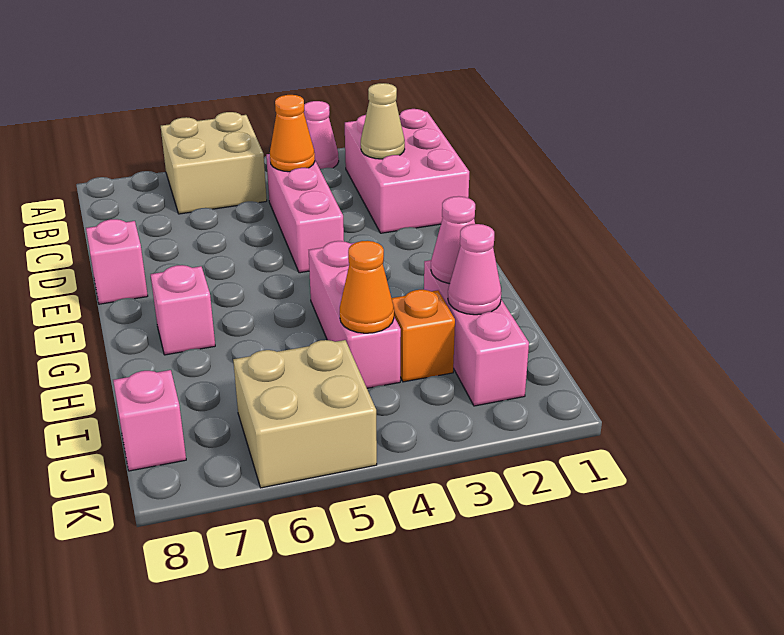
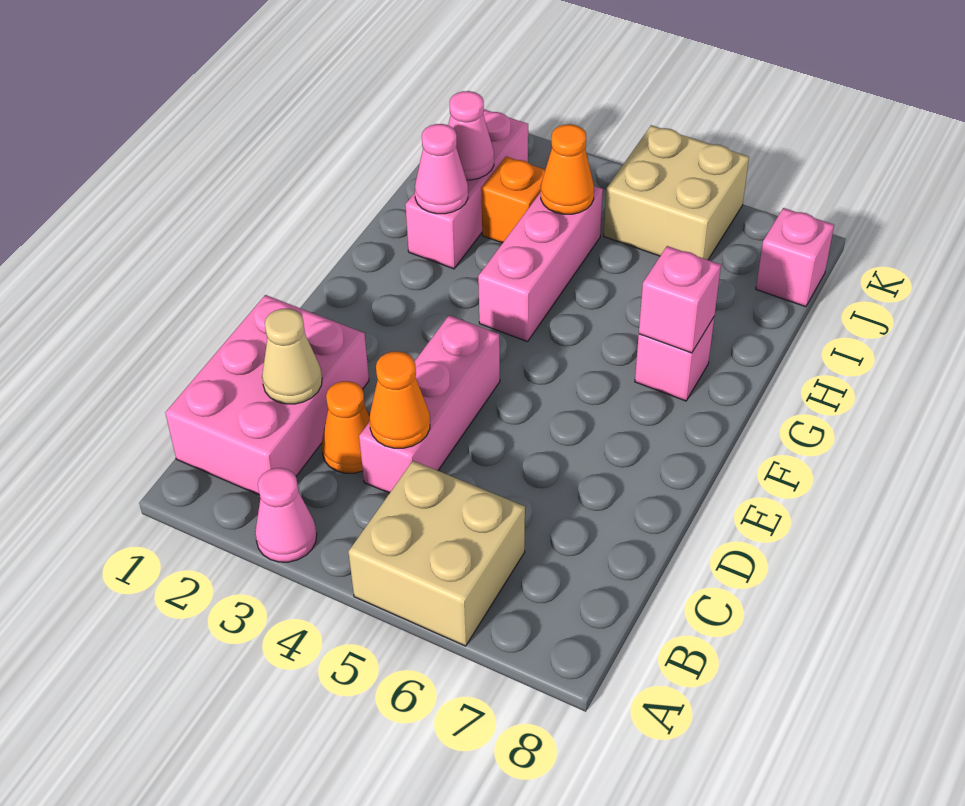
none -> orange 1x1 cone [322,381,370,473]
pink 1x1 brick [86,219,148,304] -> pink 1x1 brick moved to [639,246,721,353]

